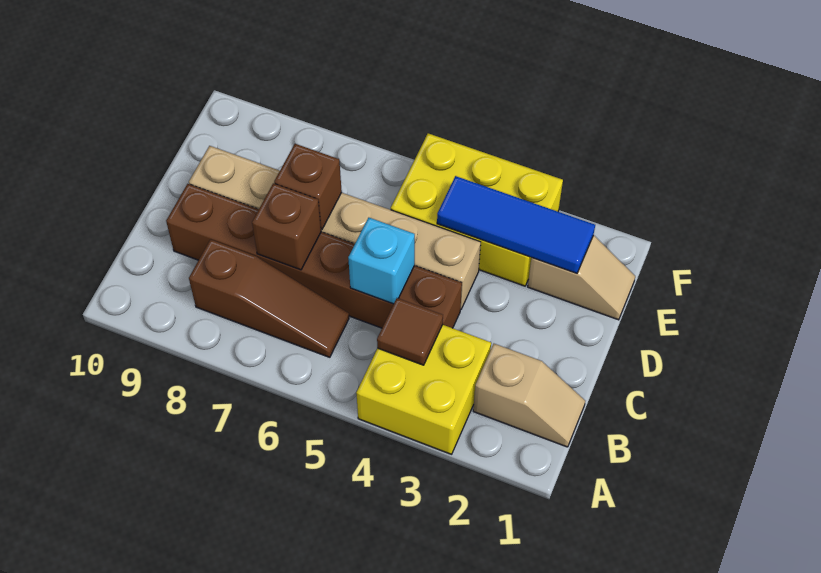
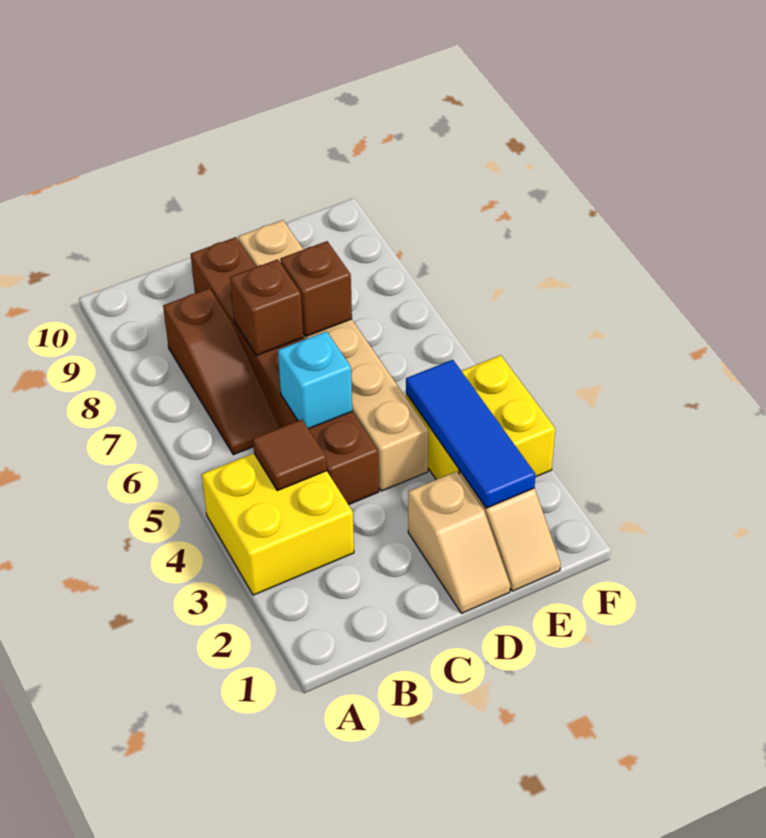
tan 1x2 slope [473,344,585,447] -> tan 1x2 slope moved to [408,471,510,613]
yellow 2x3 brick [391,133,563,286] -> yellow 2x2 brick [406,355,555,480]

